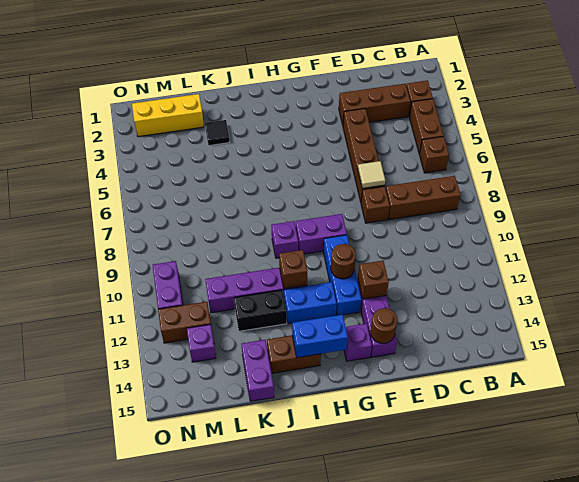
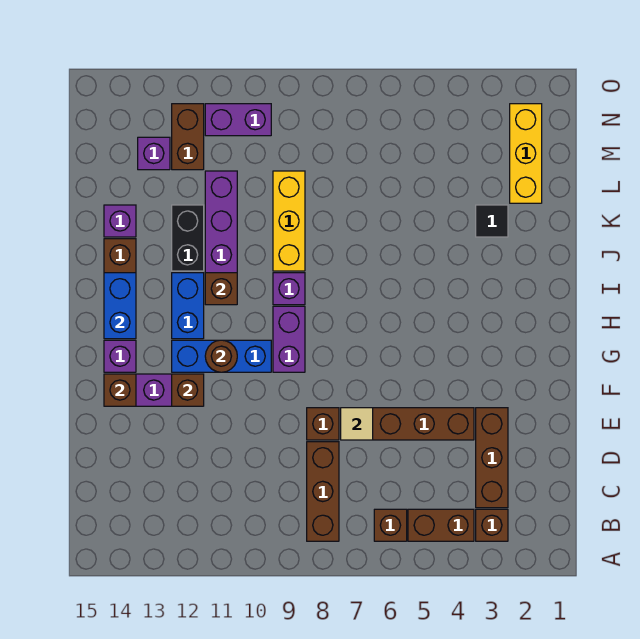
brown 1x1 round brick [371,308,397,343] -> brown 1x1 brick [104,374,136,406]
none -> yellow 1x3 brick [273,171,305,271]
purple 1x2 brick [241,340,274,401] -> purple 1x1 brick [104,205,136,237]

